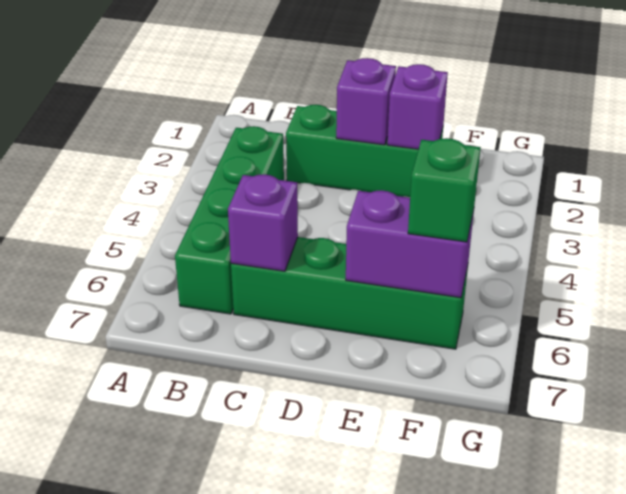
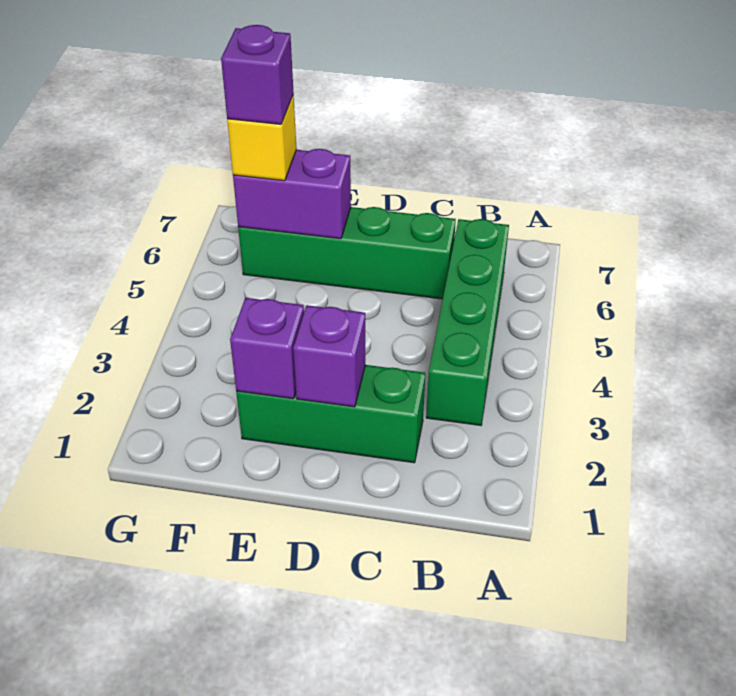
purple 1x1 brick [228,174,298,271] -> purple 1x1 brick moved to [221,25,294,124]
green 1x1 brick [408,138,481,242] -> yellow 1x1 brick [227,94,296,181]

